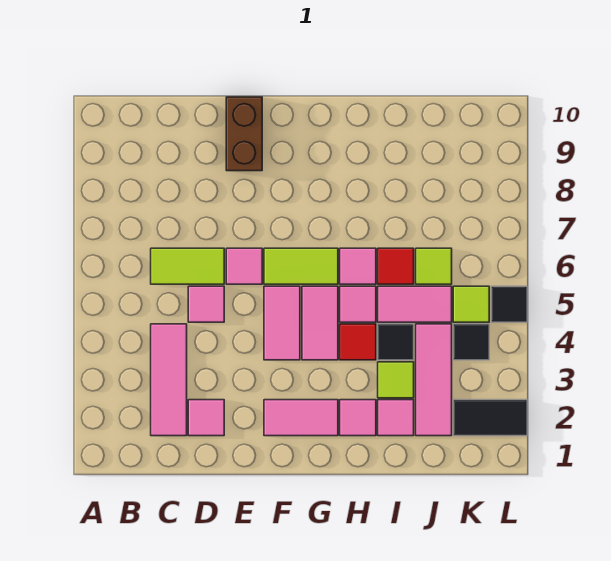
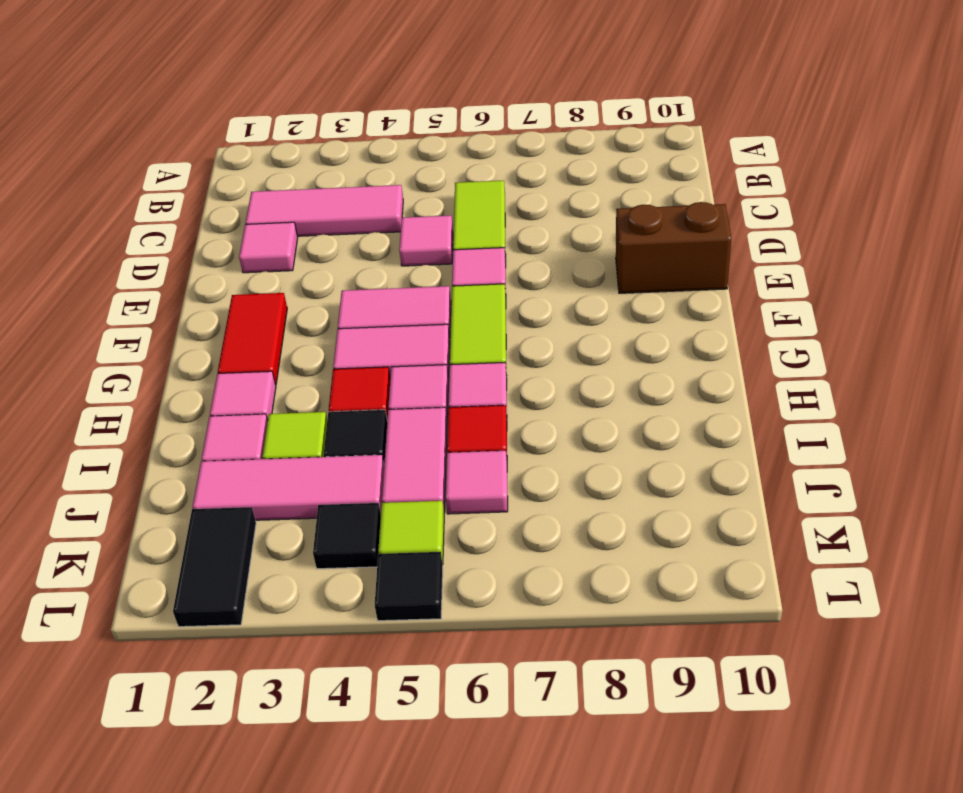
pink 1x2 tile [264,400,338,436] -> red 1x2 tile [218,293,287,385]
lime 1x1 tile [416,248,452,284] -> pink 1x1 tile [446,450,508,514]

